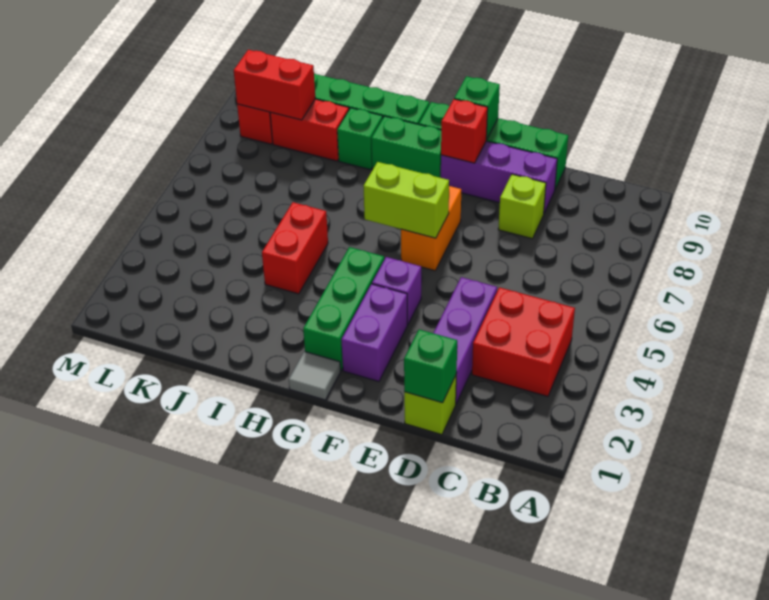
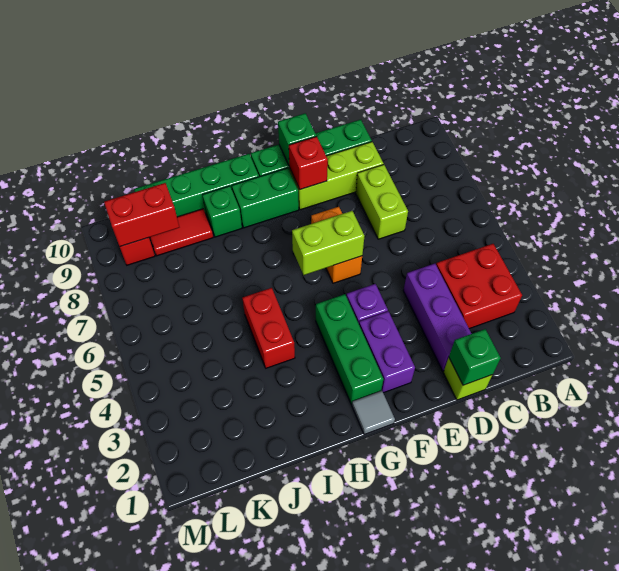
lime 1x1 brick [498,174,546,239] -> lime 1x2 brick [356,165,408,239]
purple 1x3 brick [441,141,557,213] -> lime 1x3 brick [289,142,384,210]
red 1x2 brick [270,99,349,161] -> red 1x2 tile [150,209,213,256]

